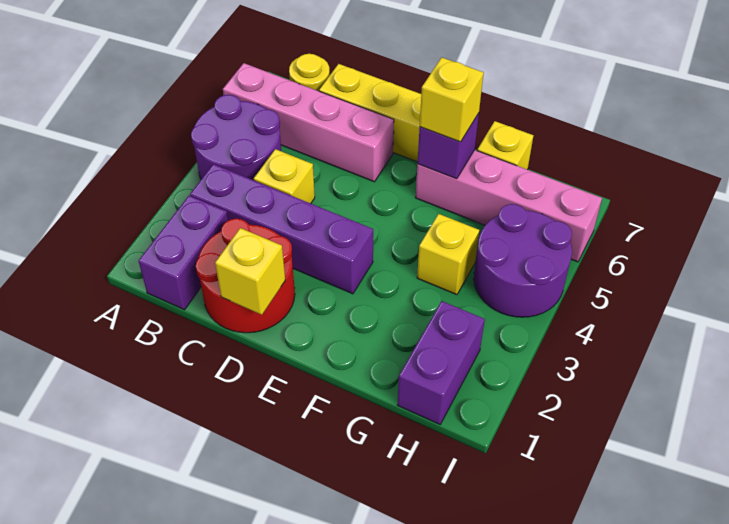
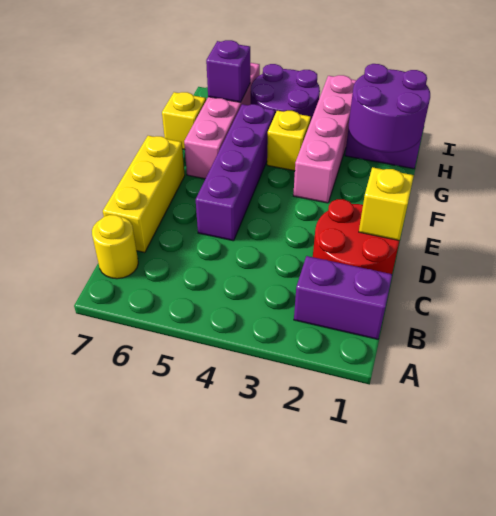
purple 2x2 round brick [191,95,281,180] -> purple 2x2 round brick moved to [349,64,430,152]
pink 1x4 brick [223,63,394,182] -> pink 1x4 brick moved to [293,75,356,203]
purple 1x4 brick [190,164,373,294] -> purple 1x4 brick moved to [196,104,275,241]
yellow 1x1 brick [254,149,315,203] -> none
purple 1x1 brick [418,113,479,179] -> purple 1x1 brick moved to [206,40,250,102]
yellow 1x1 brick [420,58,484,142] -> none

